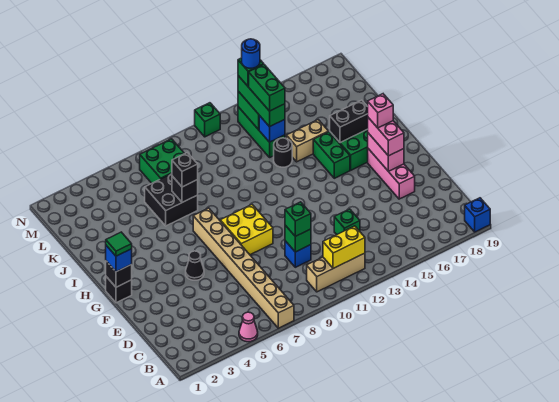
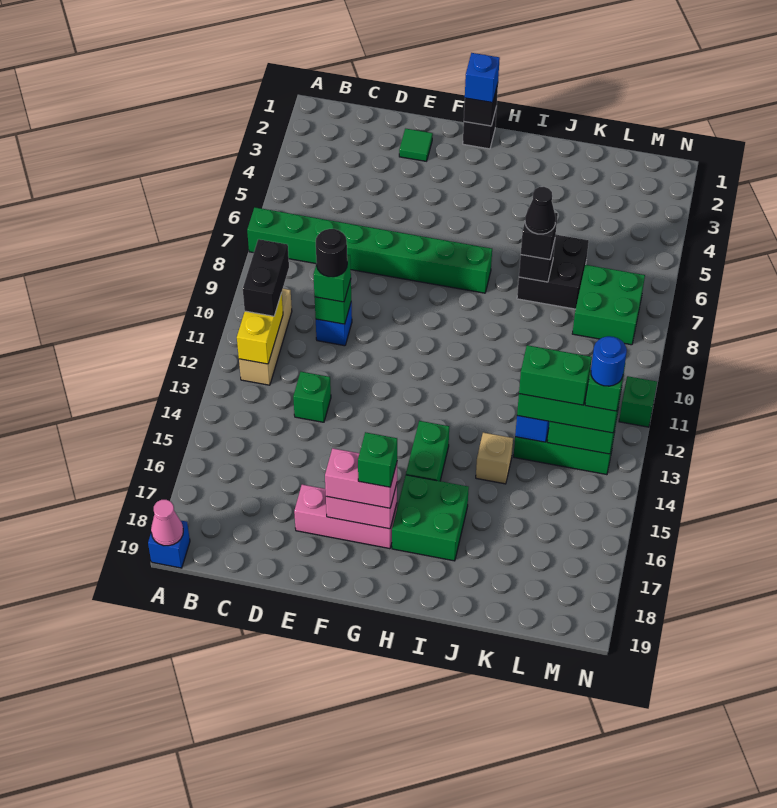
pink 1x1 cone [239,312,258,342] -> pink 1x1 cone moved to [151,500,183,546]
tan 1x8 brick [193,208,294,328] -> green 1x8 brick [247,207,492,293]
black 1x1 cone [186,251,204,280] -> black 1x1 cone moved to [525,187,556,234]
yellow 2x2 brick [220,205,273,255] -> none
green 1x1 tile [106,232,132,256] -> green 1x1 tile moved to [399,129,433,161]
pink 1x1 brick [368,94,393,128] -> green 1x1 brick [358,432,397,487]
green 1x2 brick [313,132,350,178] -> green 1x2 brick turned to [406,421,449,481]
black 1x2 brick [330,100,368,143] -> black 1x2 brick moved to [243,239,289,316]
black 1x1 round brick [274,138,292,167] -> black 1x1 round brick moved to [316,229,347,277]
tan 1x2 brick [286,120,329,162] -> tan 1x1 brick [476,432,513,484]

